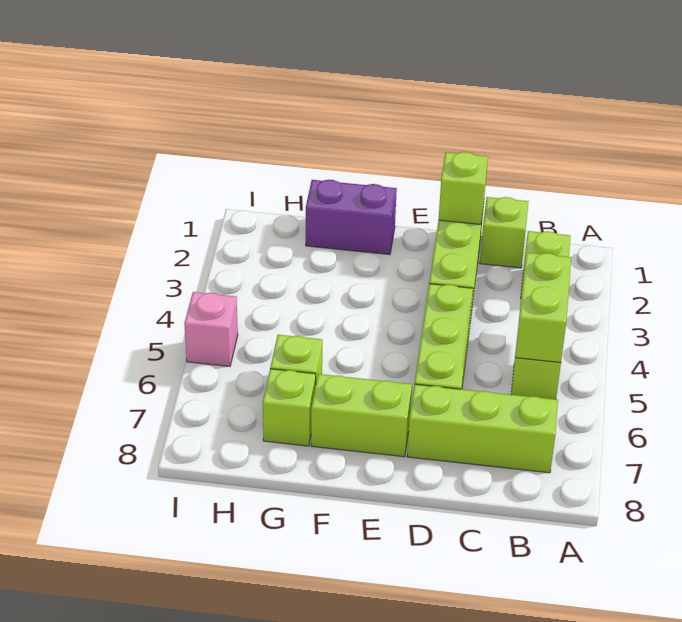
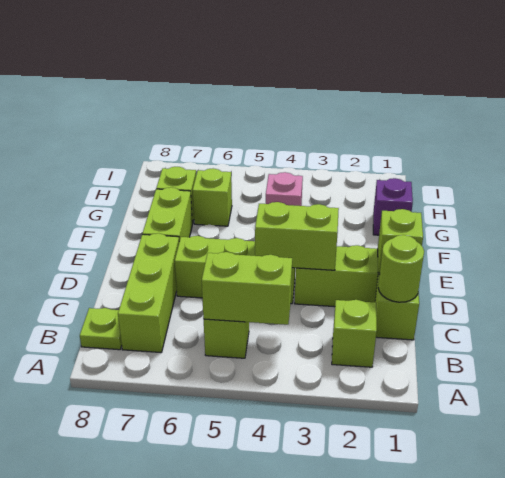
none -> lime 1x1 plate [80,308,122,350]
none -> lime 1x1 round brick [378,235,424,302]
none -> lime 1x2 brick [255,202,339,270]
purple 1x2 brick [306,180,397,255] -> purple 1x1 brick [373,178,413,235]
pink 1x1 brick [184,292,238,366] -> pink 1x1 brick moved to [266,172,303,206]

